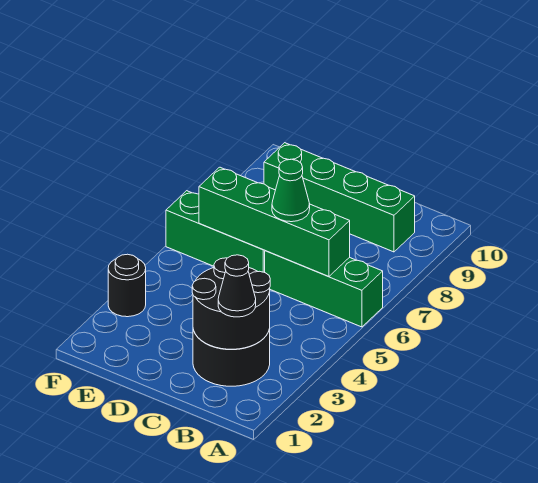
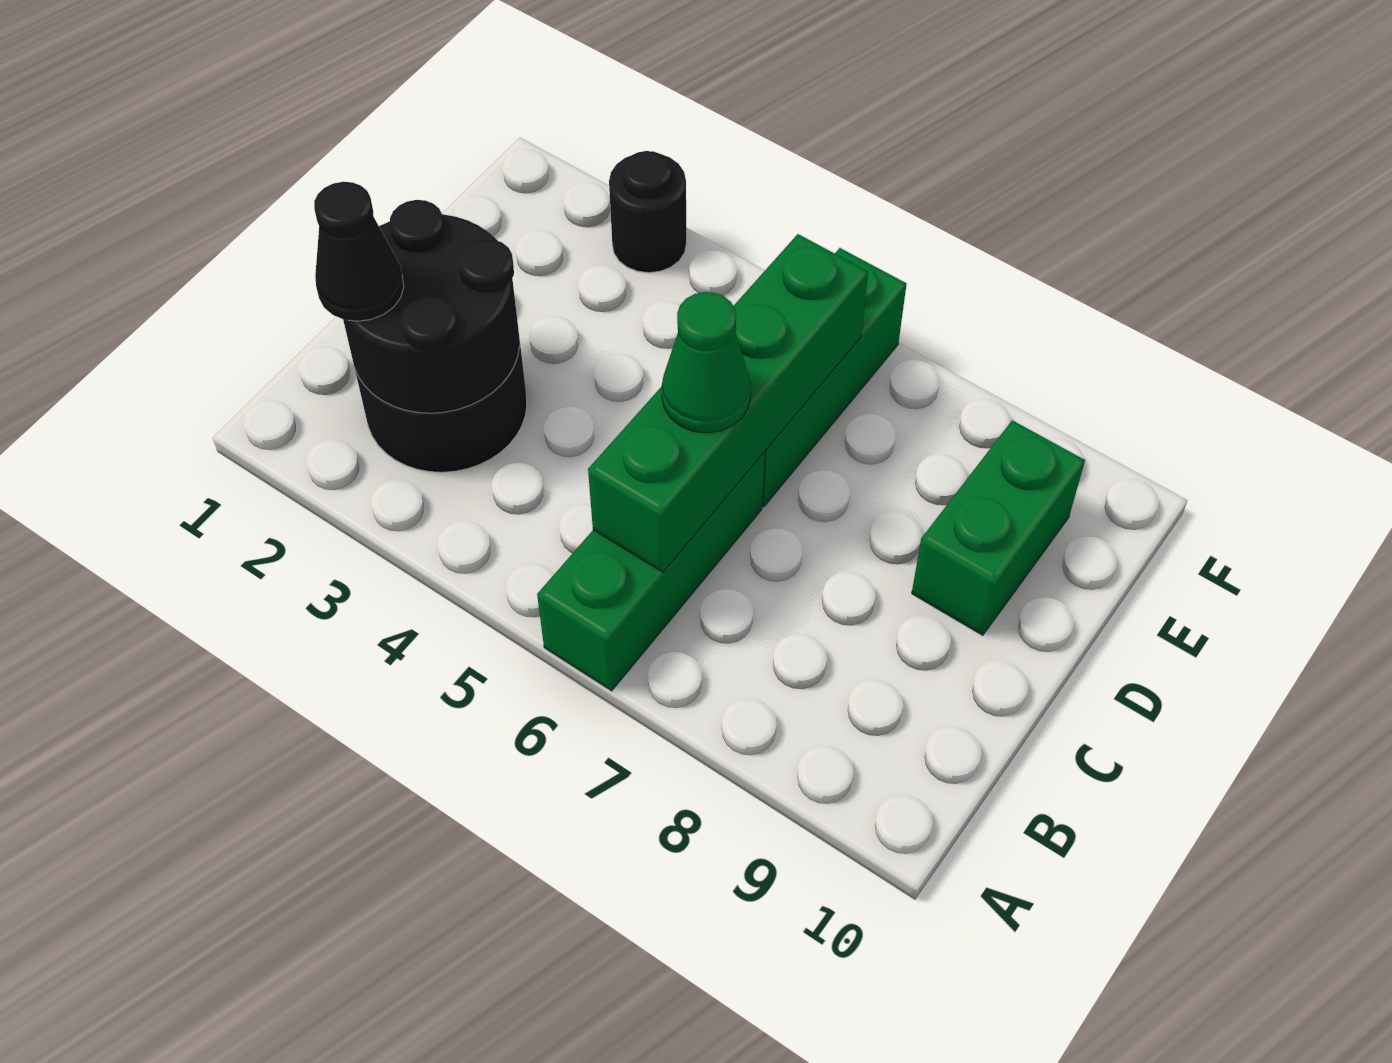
green 1x4 brick [264,143,415,252] -> green 1x2 brick [912,420,1085,635]

